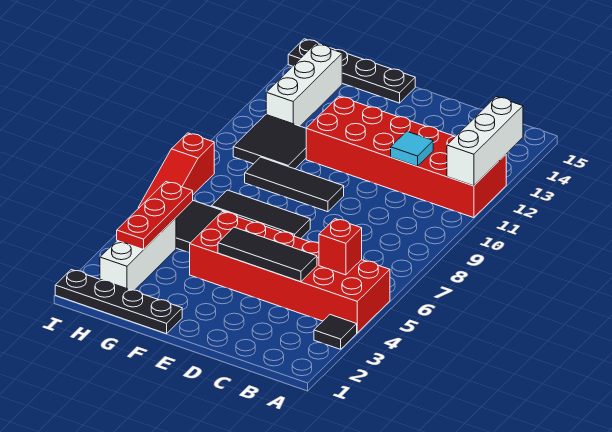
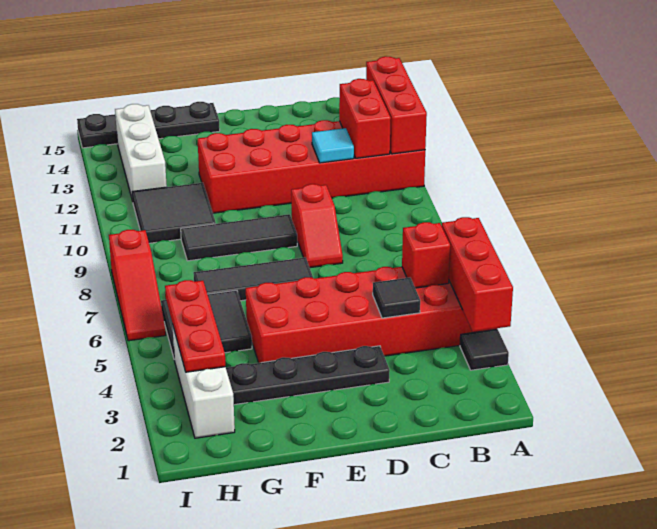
none -> red 1x3 brick [442,217,513,332]
white 1x3 brick [447,97,523,186] -> red 1x3 brick [366,56,427,154]
none -> red 1x2 brick [339,79,391,158]
black 1x3 tile [218,227,317,282] -> black 1x1 tile [373,278,420,318]
none -> red 1x2 slope [291,184,343,268]
black 1x4 plate [55,270,182,334] -> black 1x4 plate moved to [226,346,390,405]

